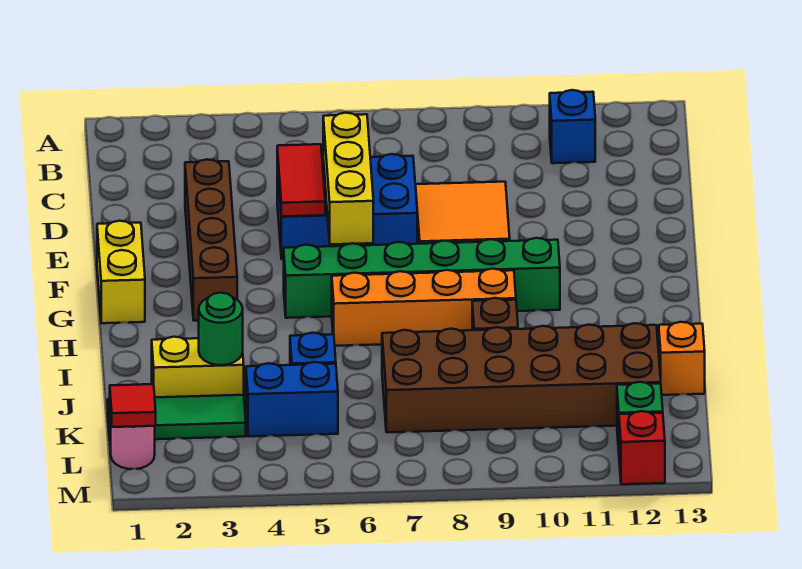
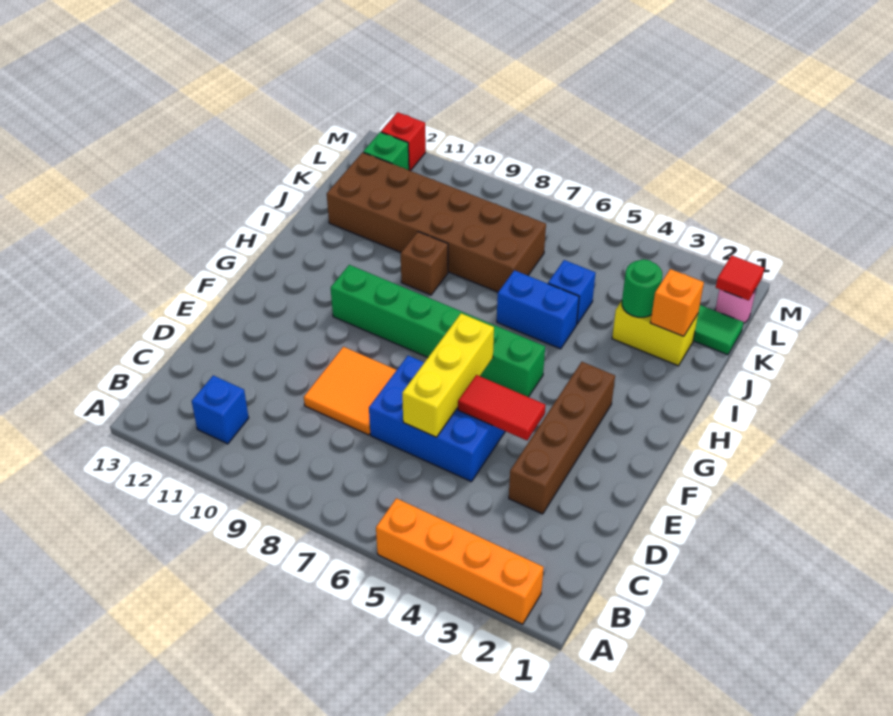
red 1x2 tile [277,144,325,217] -> red 1x2 tile turned to [458,375,545,440]
yellow 1x2 brick [97,221,145,323] -> none
orange 1x4 brick [332,269,516,346] -> orange 1x4 brick moved to [376,498,544,624]
orange 1x1 brick [659,322,705,395] -> orange 1x1 brick moved to [650,269,704,336]
blue 1x2 brick [246,362,338,437] -> blue 1x2 brick moved to [497,270,579,349]

